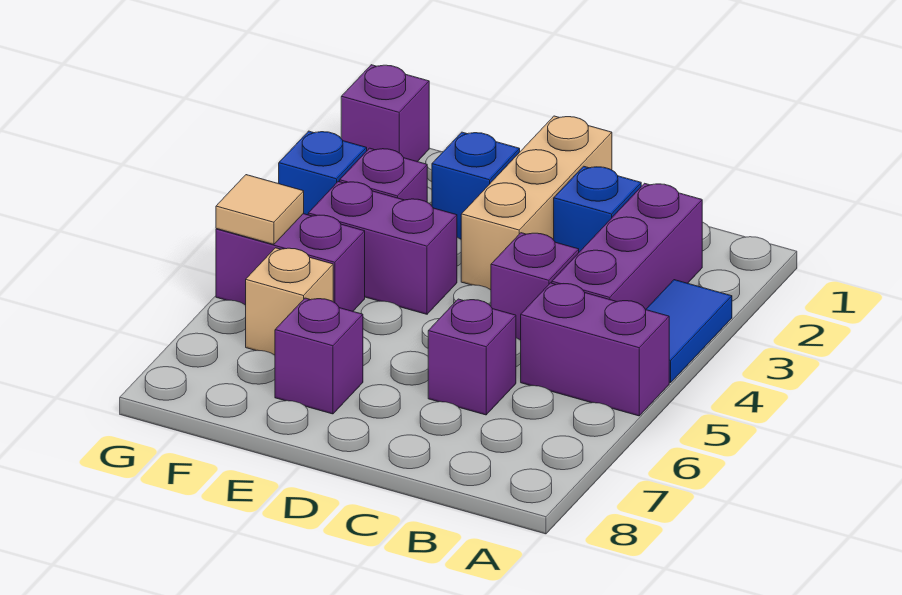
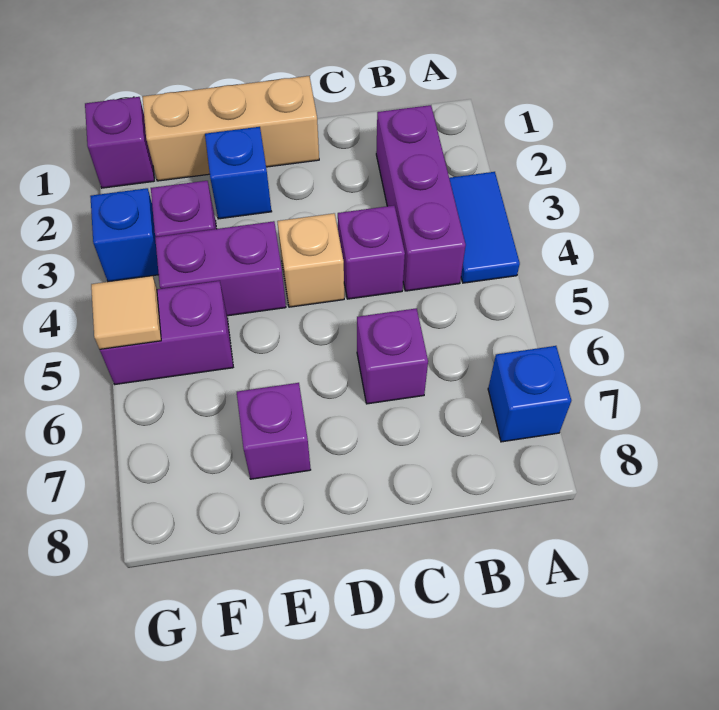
purple 1x2 brick [521,283,669,416] -> none
blue 1x1 brick [554,166,641,252] -> blue 1x1 brick moved to [488,346,571,442]
tan 1x3 brick [461,116,612,290] -> tan 1x3 brick turned to [142,76,319,181]
tan 1x1 brick [246,248,333,355] -> tan 1x1 brick moved to [277,213,344,307]

